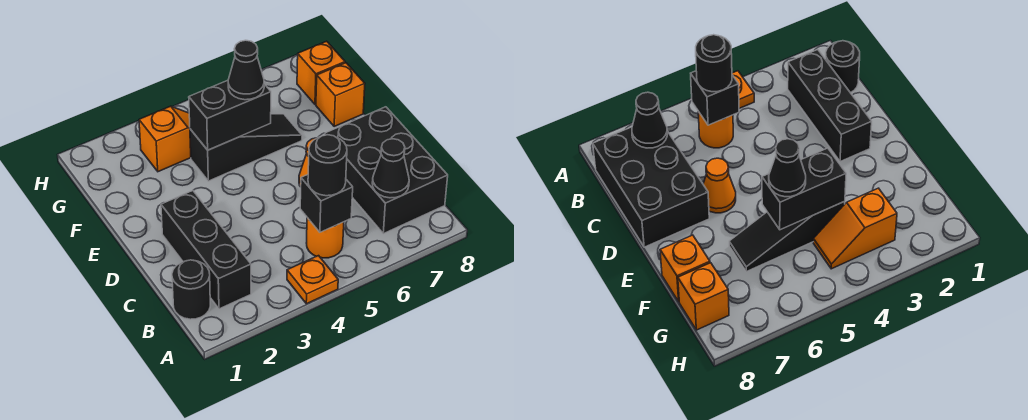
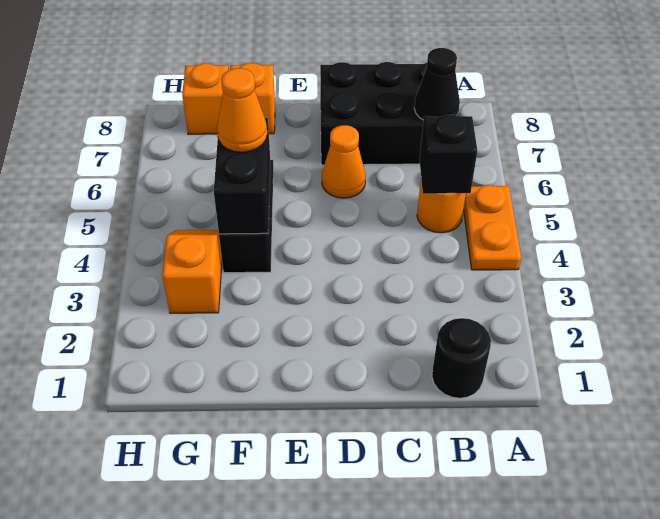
orange 1x1 plate [287,256,338,304] -> orange 1x2 plate [464,185,521,270]
black 1x3 brick [161,191,251,309] -> none
black 1x1 round brick [308,135,347,196] -> none
black 1x1 cone [228,40,264,100] -> orange 1x1 cone [217,68,267,152]

